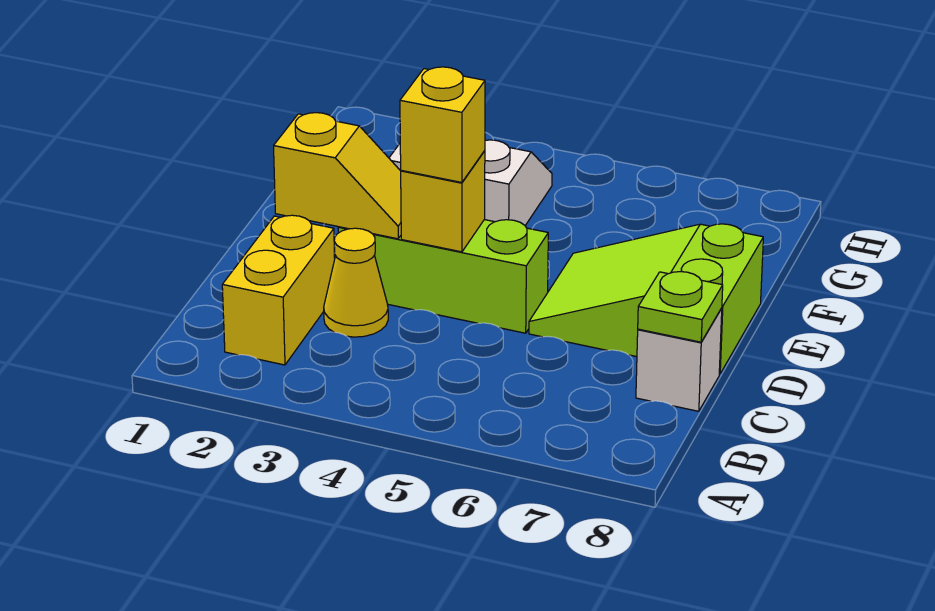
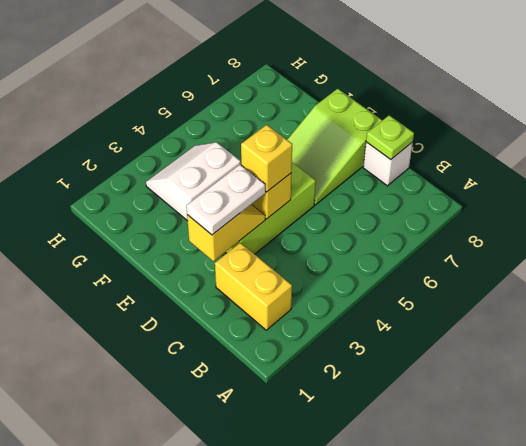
yellow 1x1 cone [324,228,388,337] -> none
none -> white 1x2 plate [186,165,265,235]

